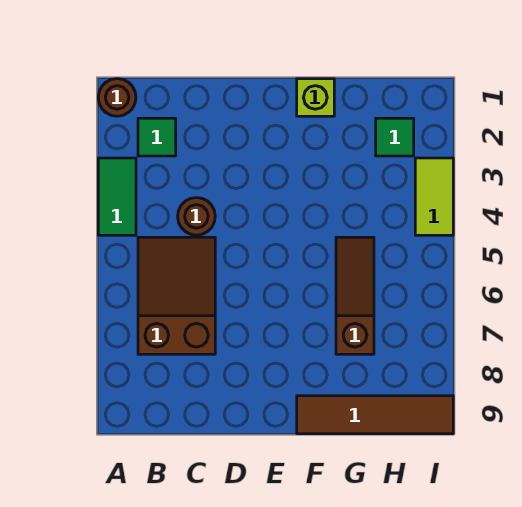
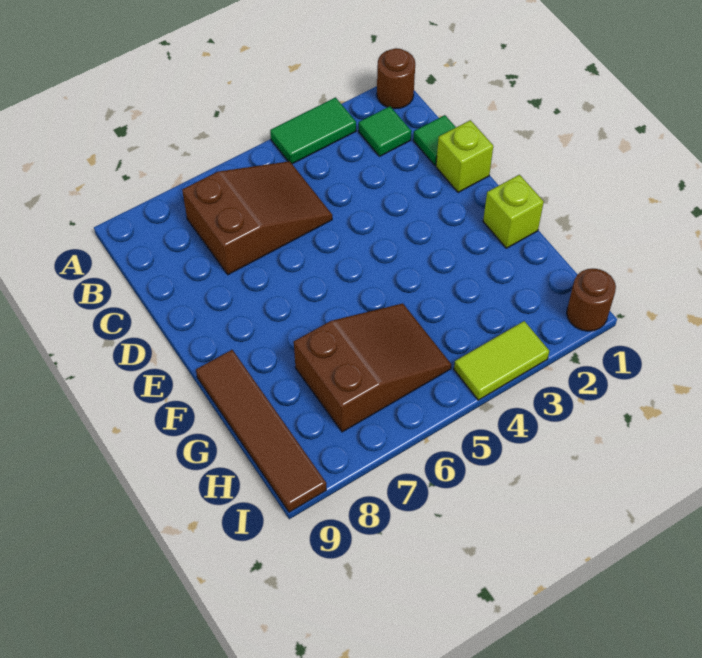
brown 1x1 round brick [178,198,215,235] -> brown 1x1 round brick moved to [567,269,616,331]
none -> lime 1x1 brick [436,120,493,192]
brown 1x3 slope [336,237,374,354] -> brown 2x3 slope [294,303,451,432]
green 1x1 tile [376,118,414,156] -> green 1x1 tile moved to [413,115,456,166]

